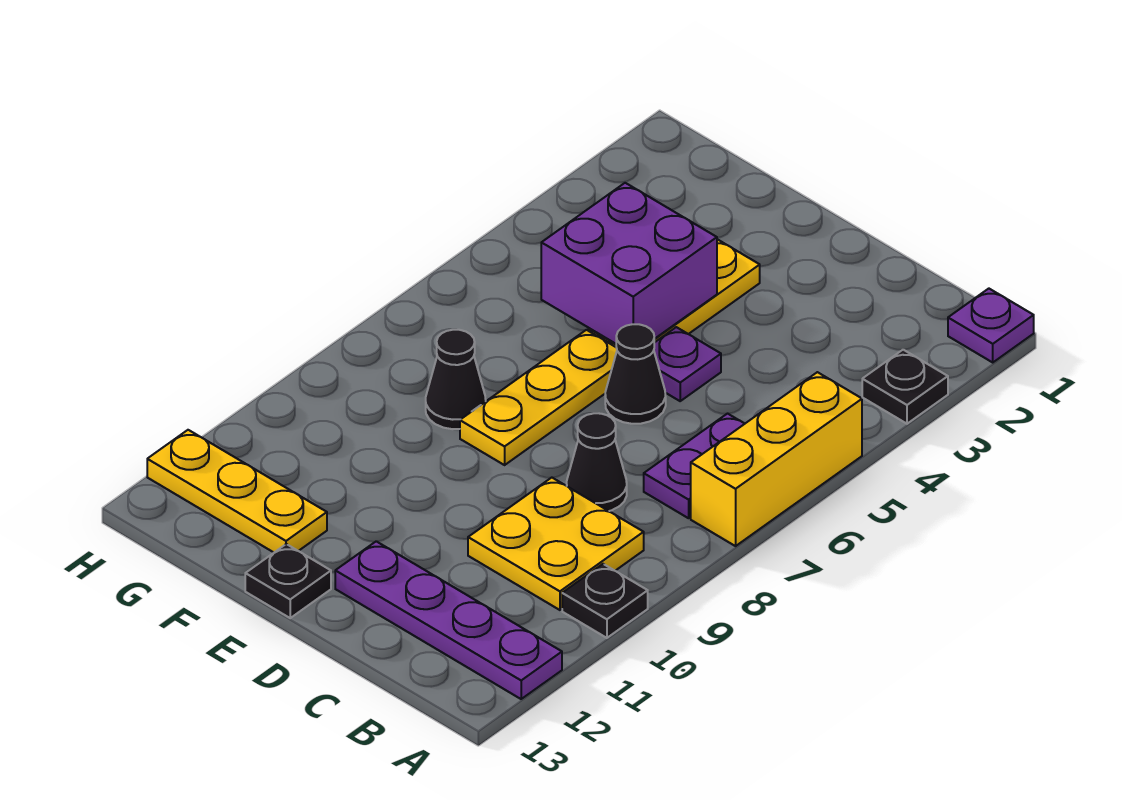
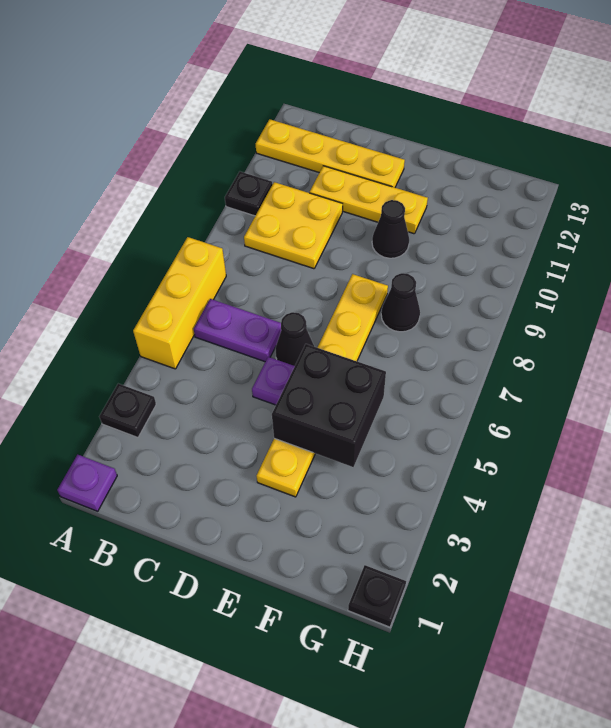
purple 1x4 plate [335,541,562,699] -> yellow 1x4 plate [256,119,405,188]
purple 1x2 plate [644,414,745,518] -> purple 1x2 plate turned to [194,299,281,362]
black 1x1 cone [567,413,627,511] -> black 1x1 cone moved to [372,200,409,258]
purple 2x2 brick [541,183,717,344] -> black 2x2 brick [272,344,386,467]
black 1x1 plate [245,544,331,618] -> black 1x1 plate moved to [348,565,406,627]
yellow 1x3 plate [147,430,327,552] -> yellow 1x3 plate moved to [310,166,428,234]

